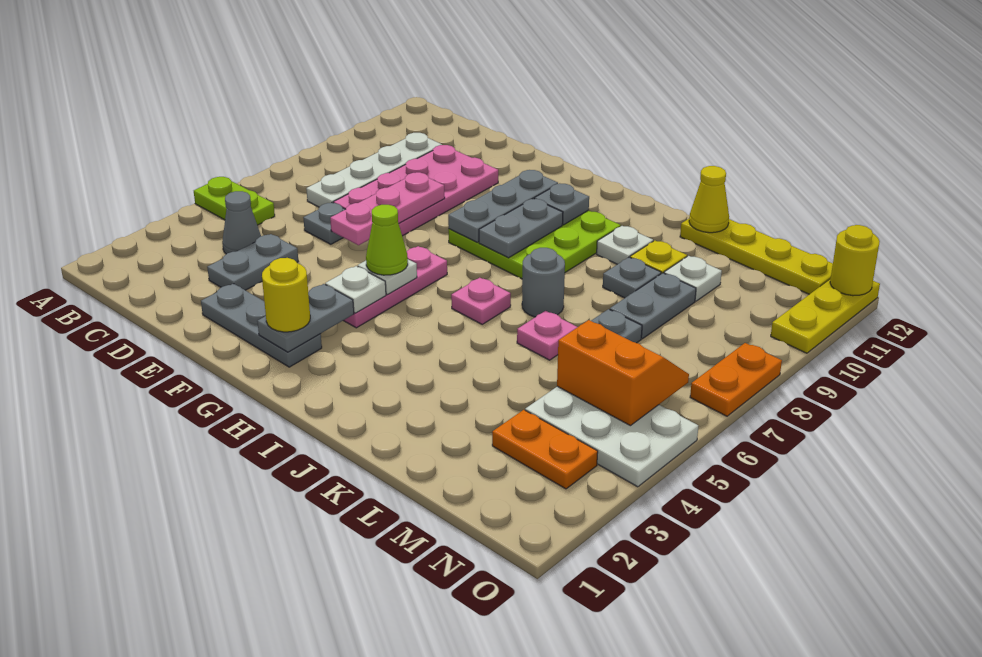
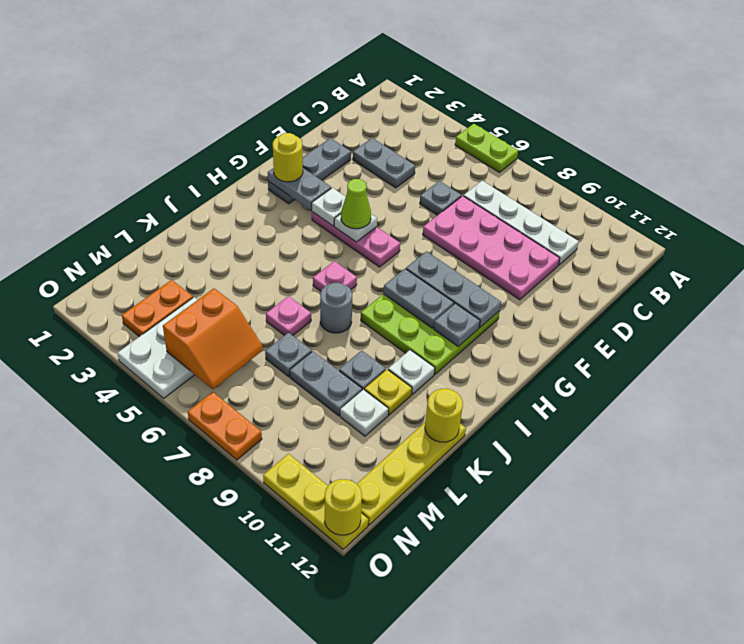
lime 1x2 plate [194,177,275,225] -> lime 1x2 plate turned to [455,124,518,173]
grey 1x1 cone [222,191,261,254] -> none
pink 1x3 plate [330,172,445,245] -> none
yellow 1x1 cone [689,166,729,233] -> yellow 1x1 round brick [425,389,463,442]

